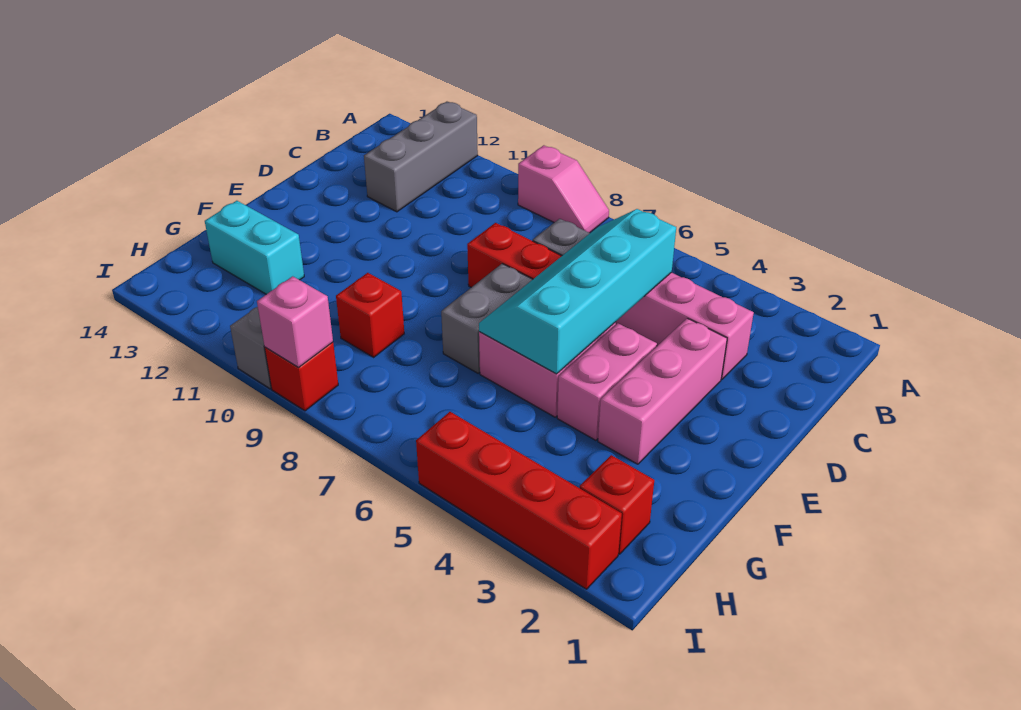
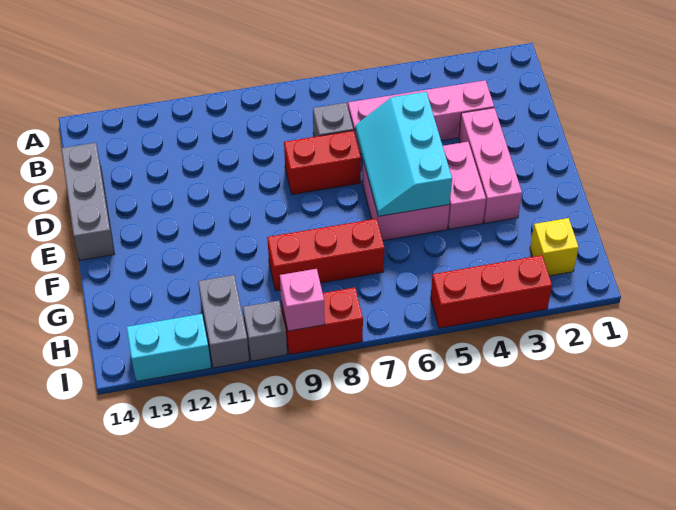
pink 1x2 slope [518,145,609,233] -> none
grey 1x3 brick [364,102,478,212] -> grey 1x3 brick moved to [61,143,114,260]
cyan 2x4 slope [479,209,676,374] -> cyan 2x3 slope [355,92,452,216]
grey 1x2 brick [441,264,533,373] -> grey 1x2 brick moved to [198,275,249,368]
red 1x1 brick [336,273,404,357] -> red 1x3 brick [267,219,384,291]
cyan 1x2 brick [205,201,304,294] -> cyan 1x2 brick moved to [127,314,211,381]
red 1x1 brick [580,455,654,554] -> yellow 1x1 brick [530,218,579,276]
red 1x4 brick [416,412,622,589] -> red 1x3 brick [431,255,552,328]
red 1x1 brick [265,342,338,411] -> red 1x2 brick [281,287,363,355]

